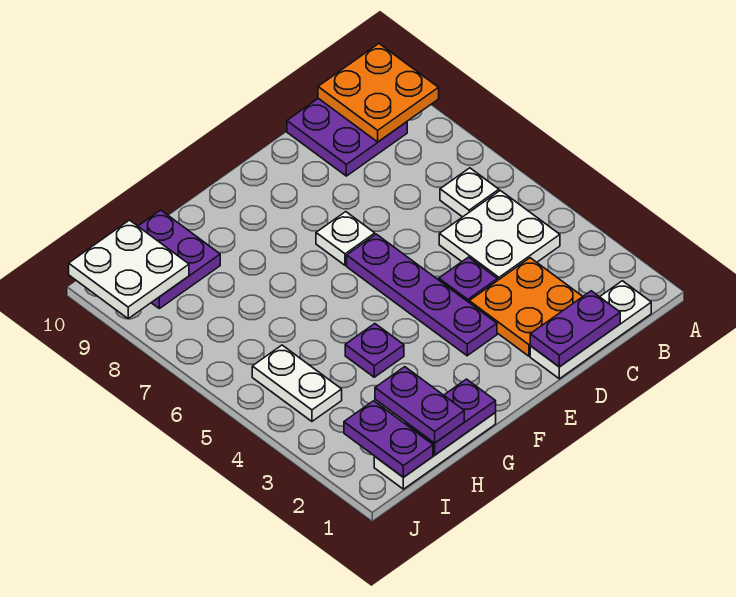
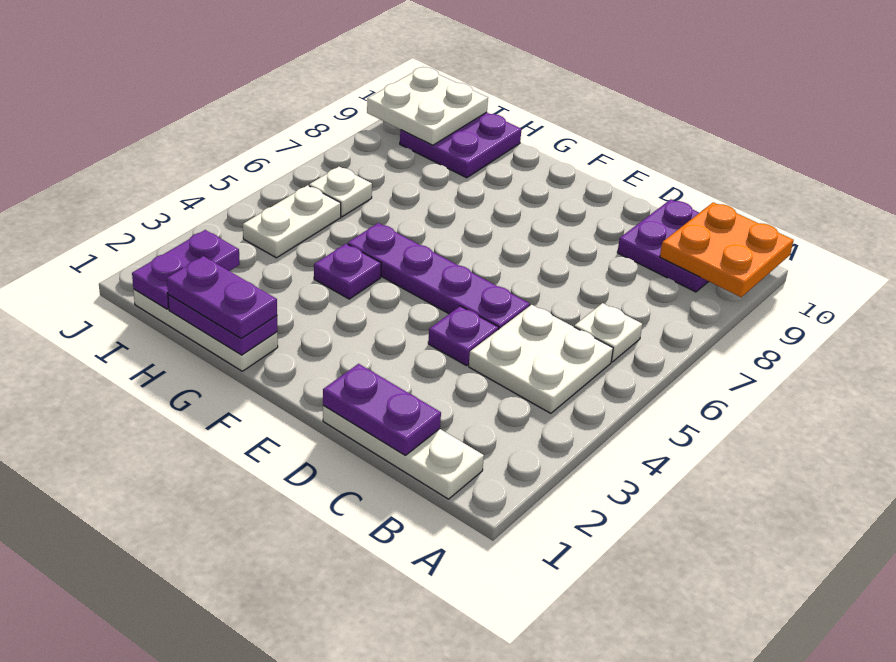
orange 2x2 plate [469,258,583,356] -> none
purple 1x4 plate [347,234,497,356] -> purple 1x4 plate turned to [348,223,530,330]
white 1x1 plate [316,212,375,265] -> white 1x1 plate moved to [309,167,372,217]
purple 1x2 plate [375,367,464,443] -> purple 1x2 plate turned to [167,256,277,338]

